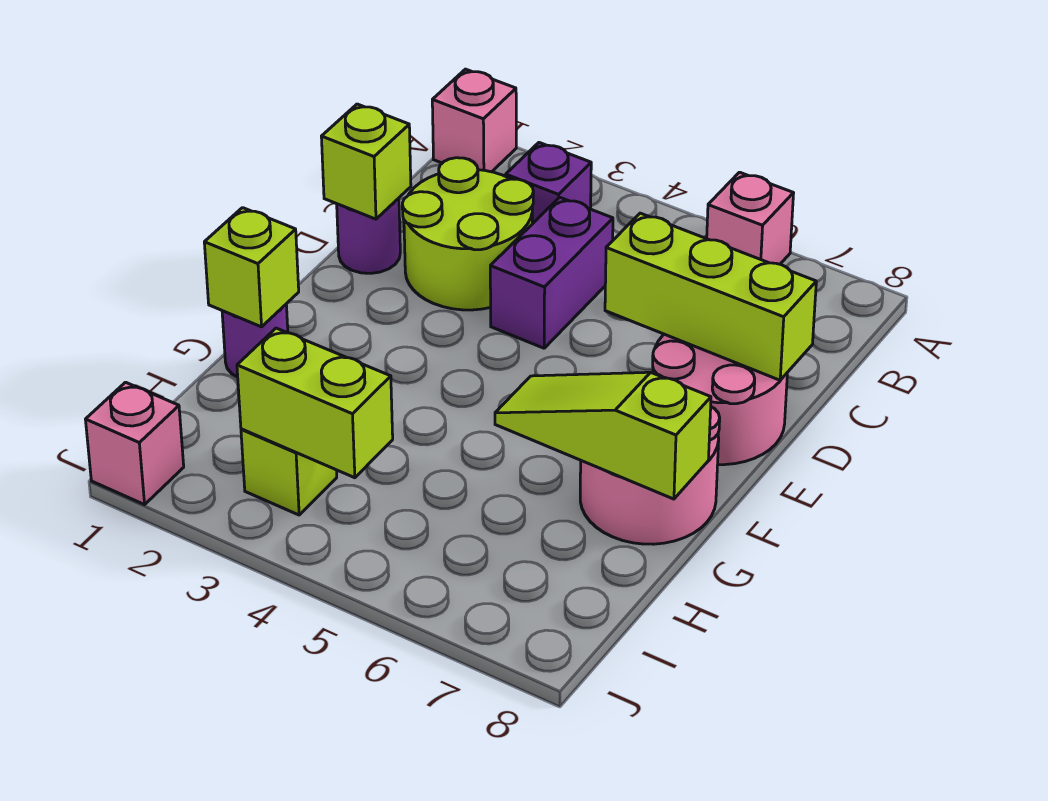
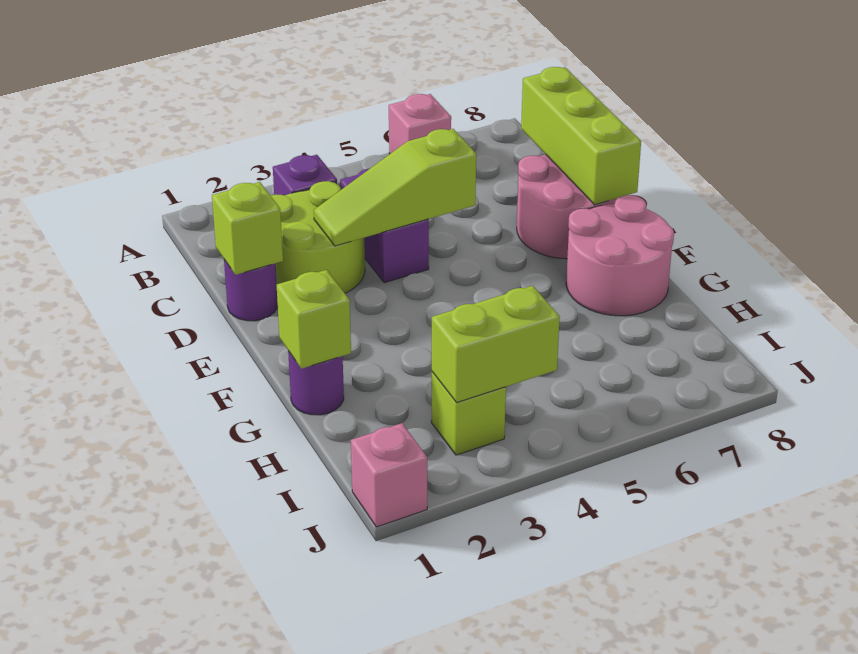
pink 1x1 brick [432,69,516,172] -> none
lime 1x3 brick [605,213,816,380] -> lime 1x3 brick turned to [521,67,641,205]
lime 1x3 slope [495,372,711,499] -> lime 1x3 slope moved to [314,129,476,246]

